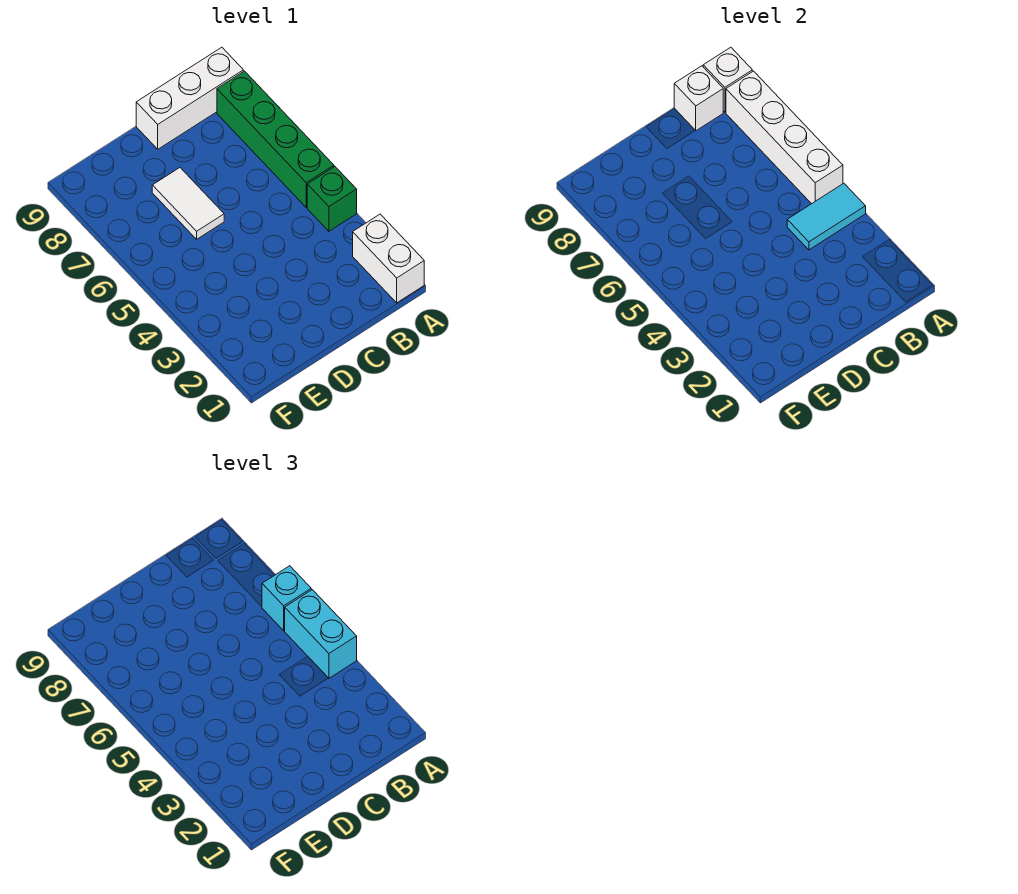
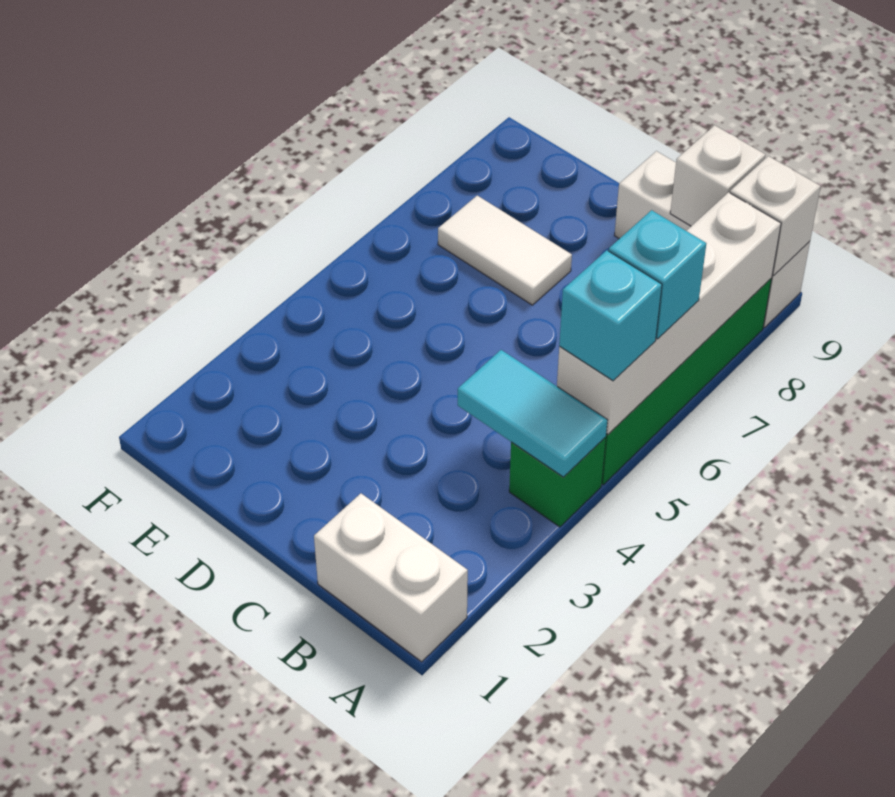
white 1x2 brick [353,214,424,303] -> white 1x2 brick turned to [314,494,468,662]
cyan 1x2 brick [284,590,357,678] -> cyan 1x1 brick [559,250,662,381]
white 1x2 tile [152,168,224,239] -> white 1x2 tile turned to [438,196,572,305]

